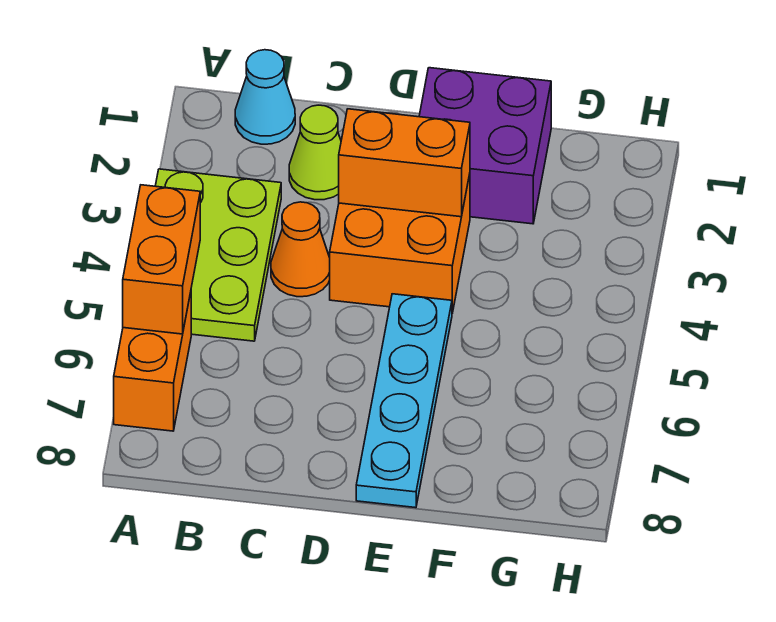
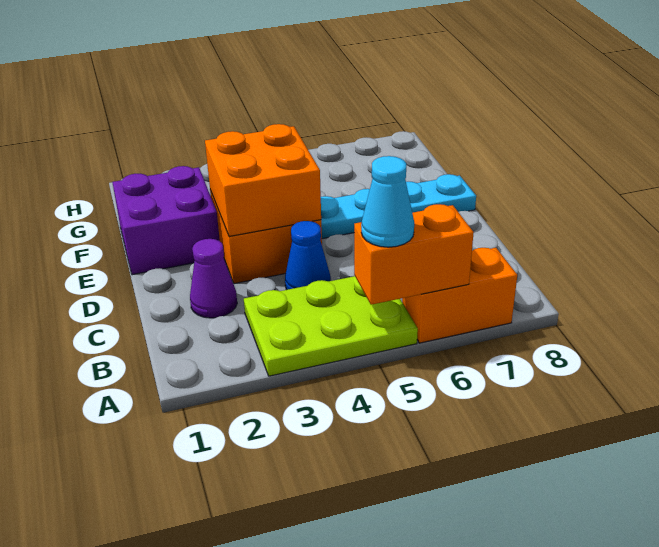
cyan 1x1 cone [235,50,295,144] -> cyan 1x1 cone moved to [361,156,414,247]
lime 1x1 cone [289,105,341,200] -> purple 1x1 cone [190,239,237,318]
orange 1x1 cone [271,202,330,297] -> blue 1x1 cone [285,221,331,290]
orange 1x2 brick [339,109,470,217] -> orange 2x2 brick [205,124,321,237]

